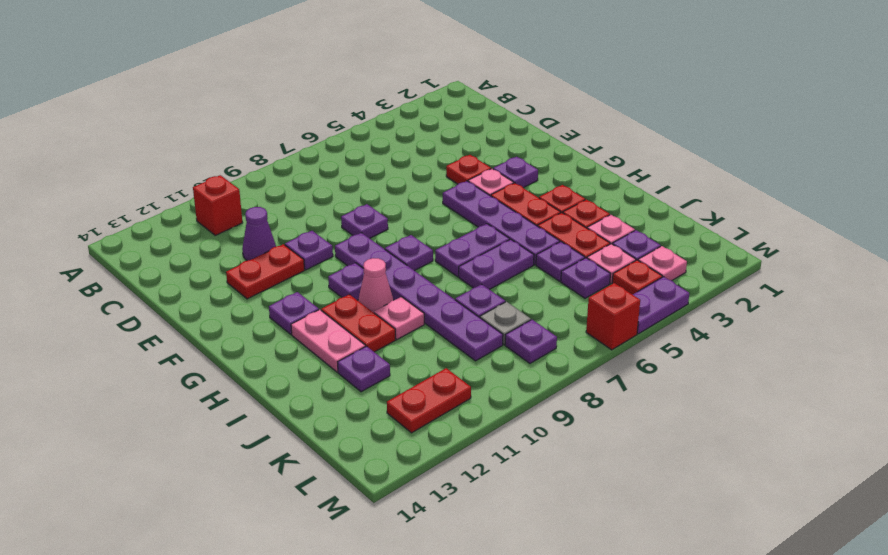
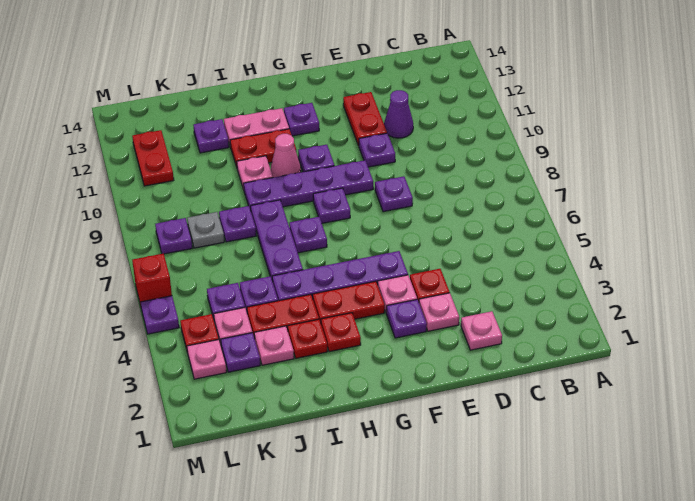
red 1x1 brick [193,175,243,235] -> none
none -> pink 1x1 plate [461,311,502,350]
none -> pink 1x1 plate [419,293,459,331]
purple 1x6 plate [335,233,503,361] -> purple 1x4 plate [244,160,373,209]
purple 1x2 plate [435,224,510,277] -> purple 1x1 plate [289,217,327,253]
purple 1x2 plate [459,239,534,289] -> purple 1x3 plate [250,200,303,282]
purple 1x2 plate [633,277,689,334] -> purple 1x1 plate [141,296,179,334]

